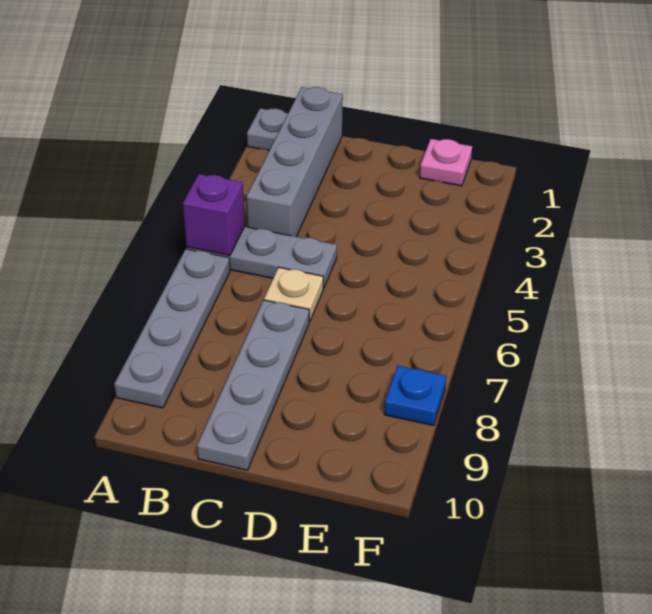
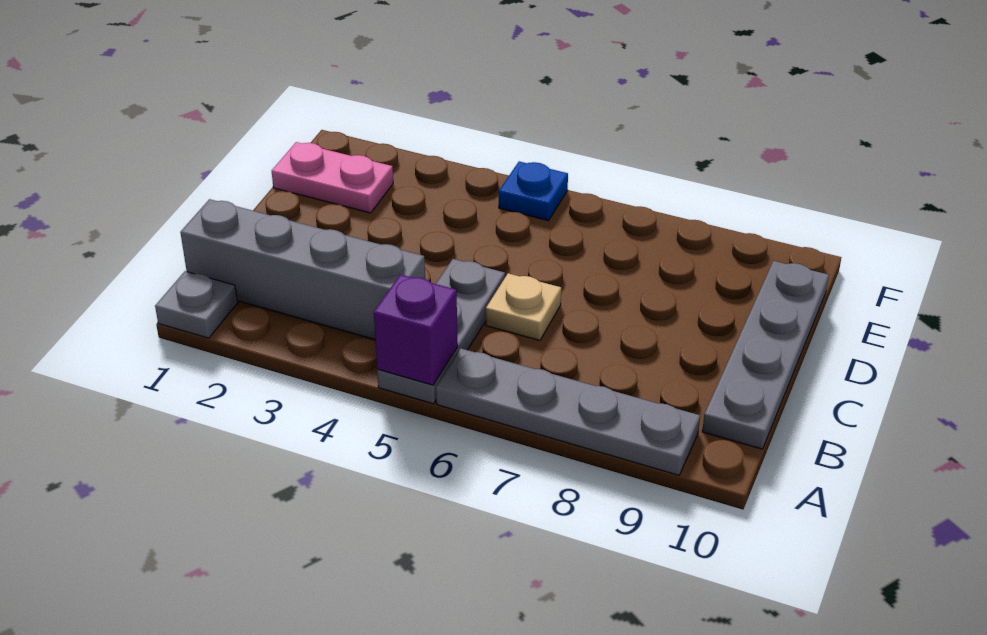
grey 1x4 plate [197,300,309,470] -> grey 1x4 plate turned to [702,261,829,449]
pink 1x1 plate [420,139,472,186] -> pink 1x2 plate [272,142,393,213]
blue 1x1 plate [384,366,446,425] -> blue 1x1 plate moved to [499,162,568,221]

